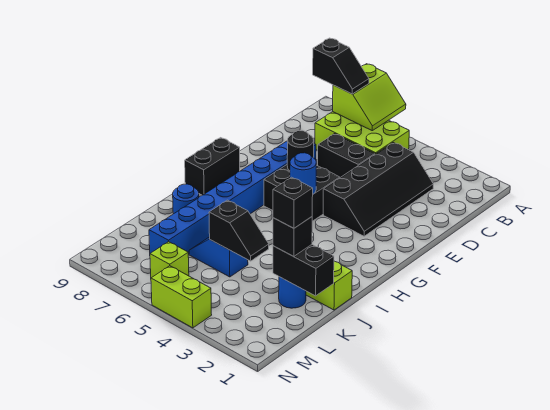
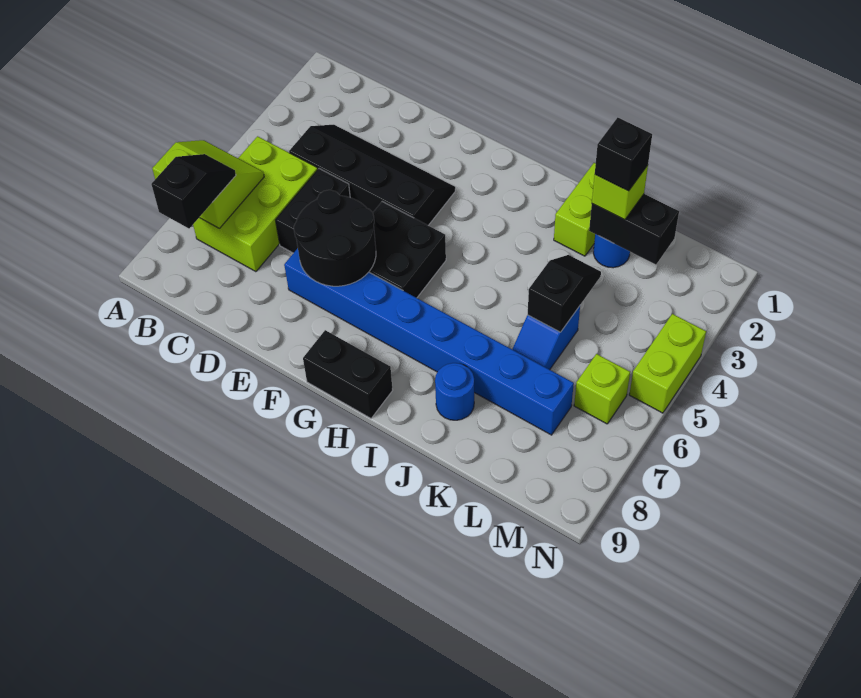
black 1x1 round brick [287,131,314,171] -> black 2x2 round brick [294,190,376,286]
blue 1x1 round brick [290,153,316,194] -> none
black 1x2 brick [273,245,334,296] -> black 1x2 brick turned to [589,194,679,265]
black 1x1 brick [273,217,312,257] -> lime 1x1 brick [592,165,648,220]

